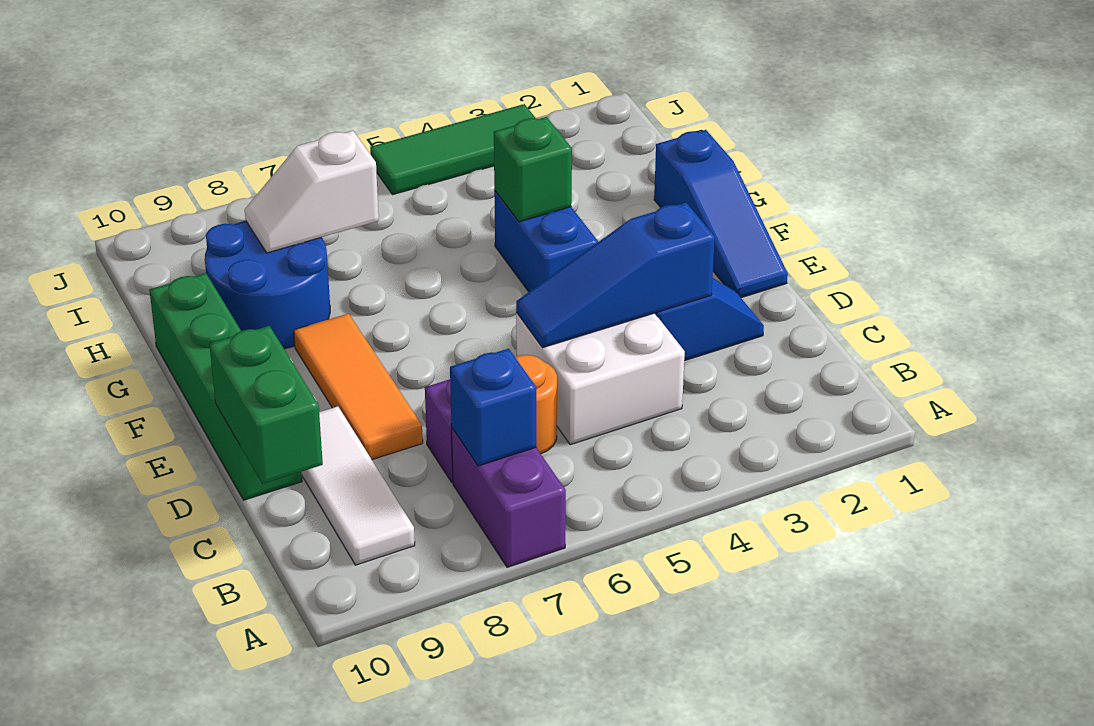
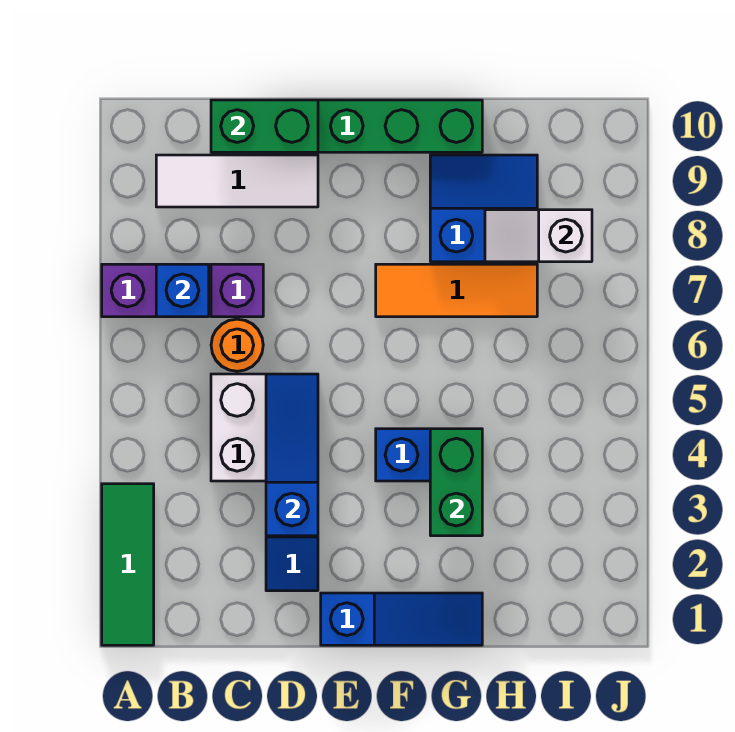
orange 1x3 tile [294,314,423,460] -> orange 1x3 tile moved to [376,264,537,317]
blue 1x3 slope [654,130,788,298] -> blue 1x3 slope turned to [321,593,482,645]
green 1x1 brick [494,117,572,222] -> green 1x2 brick [430,429,482,536]
blue 2x2 round brick [205,221,330,349] -> blue 2x2 slope [430,155,537,262]
white 1x2 slope [245,131,379,253] -> white 1x2 slope turned to [485,210,592,262]
green 1x3 tile [370,104,536,195] -> green 1x3 tile moved to [102,484,154,645]

